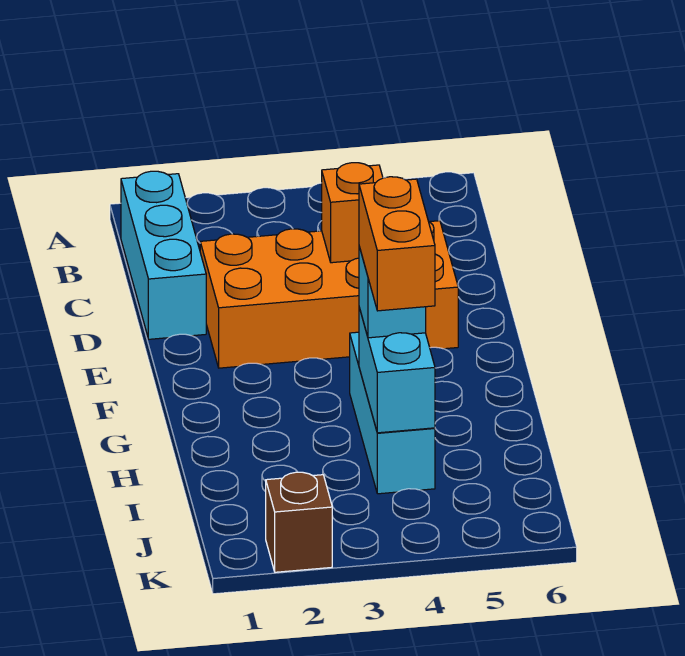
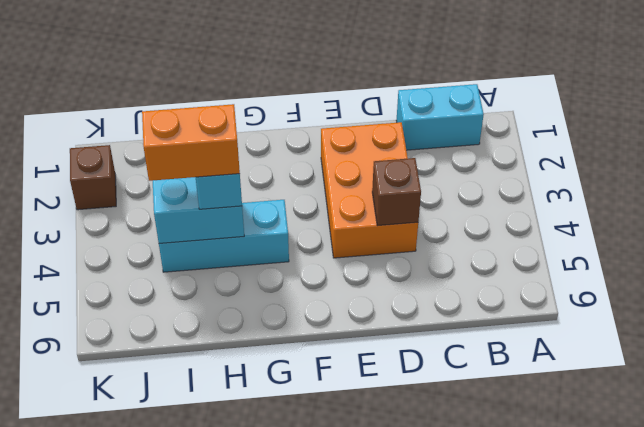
cyan 1x3 brick [121,171,206,339] -> cyan 1x2 brick [396,84,484,150]
orange 2x4 brick [200,221,458,368] -> orange 2x3 brick [321,122,418,258]
orange 1x1 brick [322,163,383,263] -> brown 1x1 brick [372,158,421,226]

